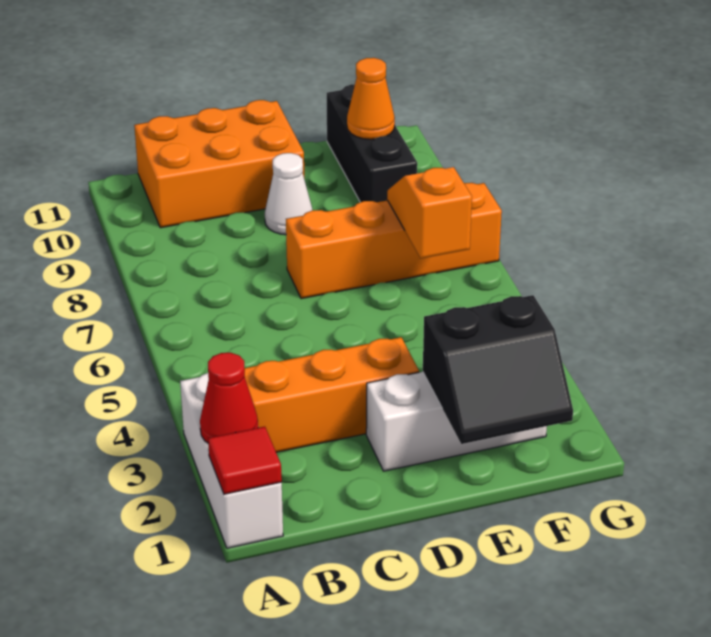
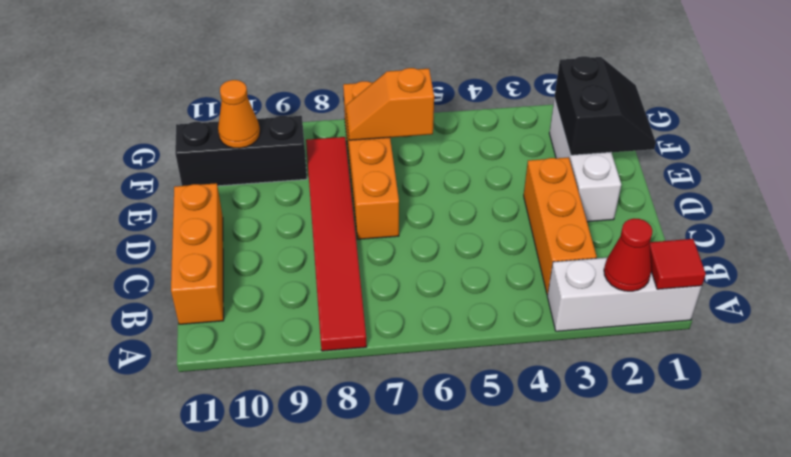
none -> red 1x6 tile [306,137,367,351]
orange 2x3 brick [134,100,304,228] -> orange 1x3 brick [171,183,224,324]
white 1x1 cone [265,153,313,235] -> none

